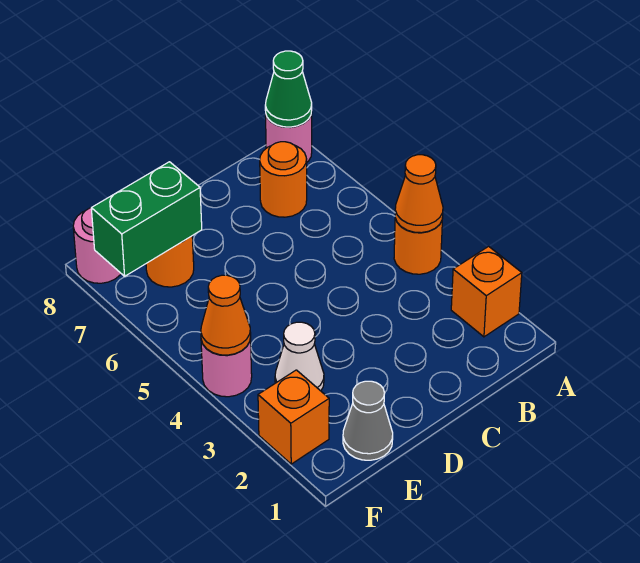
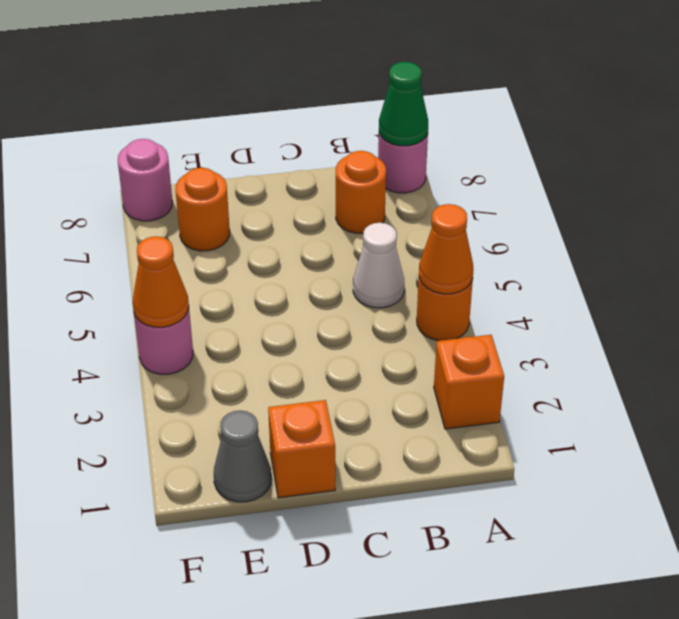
white 1x1 cone [275,322,324,391] -> white 1x1 cone moved to [353,223,405,308]
green 1x2 brick [91,162,202,276] -> none
orange 1x1 brick [258,370,329,464] -> orange 1x1 brick moved to [268,400,335,498]

